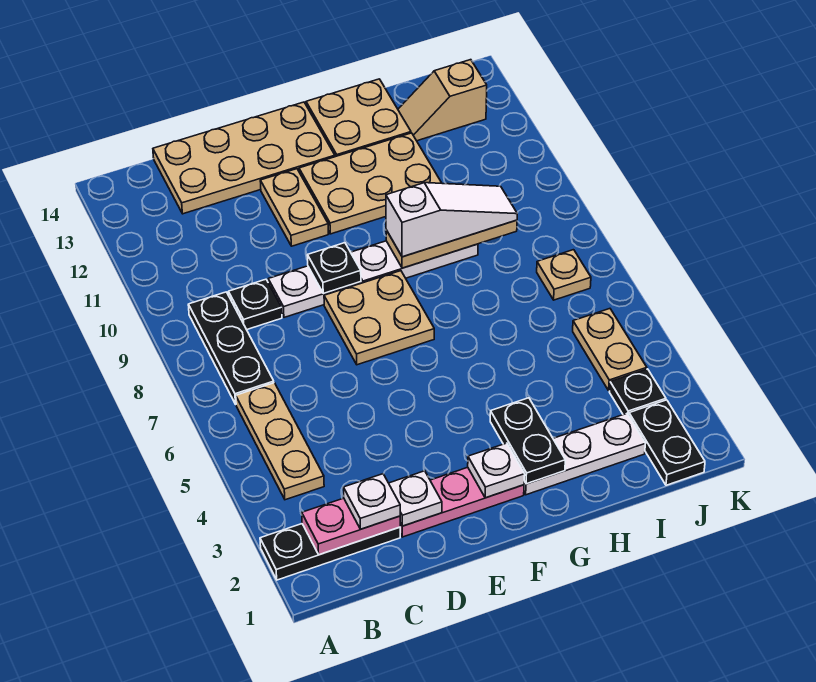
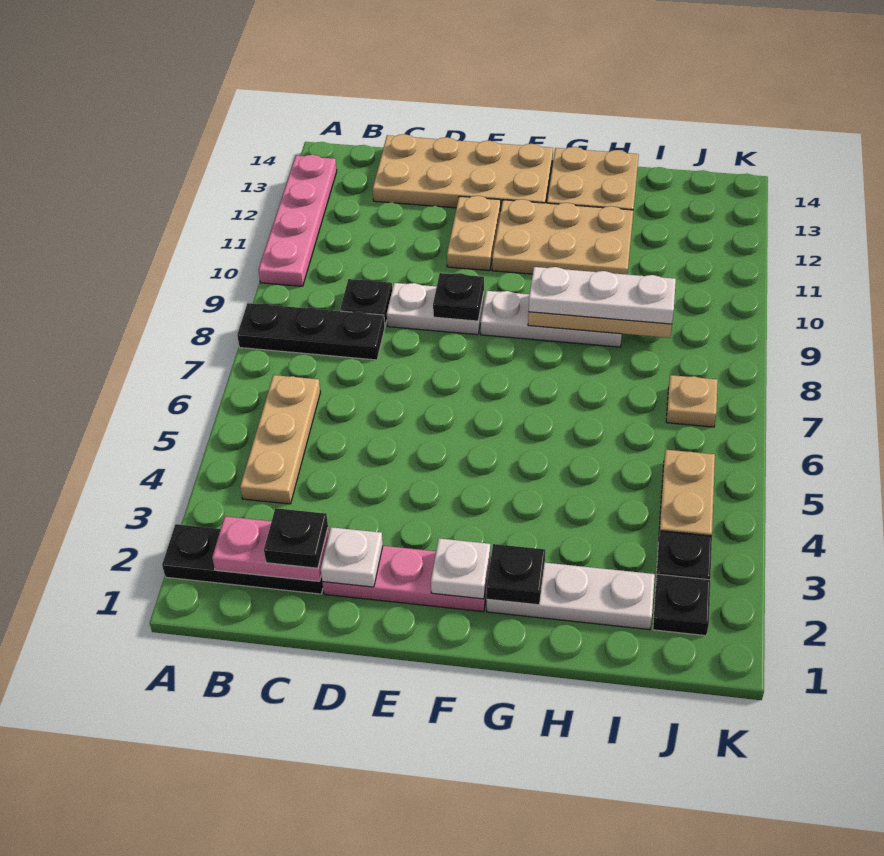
none -> pink 1x4 plate [258,155,337,286]
black 1x3 plate [188,292,274,404] -> black 1x3 plate turned to [237,303,385,360]
white 1x1 plate [343,474,400,529] -> black 1x1 plate [264,508,328,568]
tan 2x2 plate [324,271,434,365] -> none
black 1x2 plate [490,398,565,484] -> black 1x1 plate [487,544,545,605]
white 1x3 slope [386,183,517,257] -> white 1x3 plate [529,267,676,324]
tan 1x2 slope [398,60,487,141] -> none
black 1x2 plate [629,400,705,485] -> black 1x1 plate [653,574,710,636]

